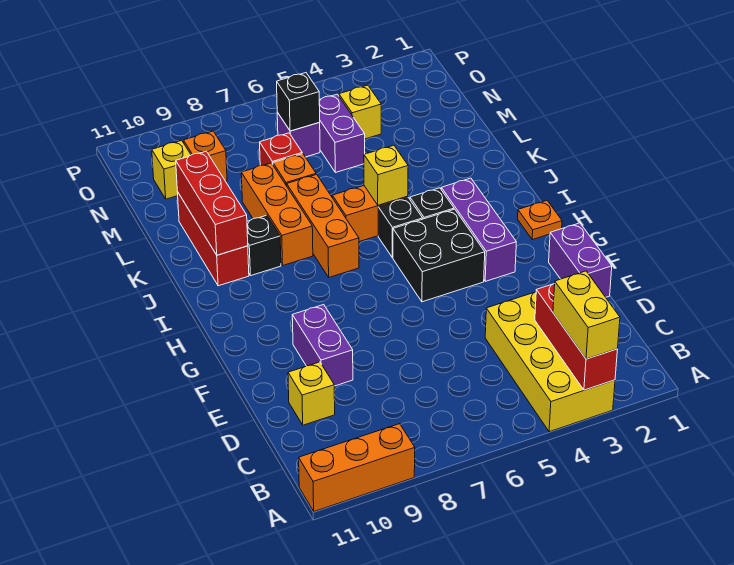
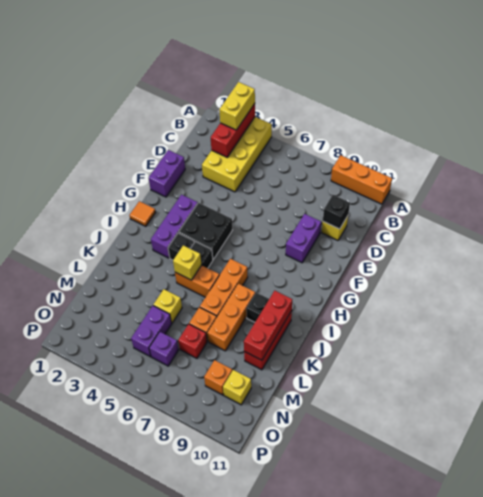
orange 1x1 plate [518,201,562,240] -> orange 1x1 tile [129,201,156,226]
yellow 1x1 brick [339,85,381,139] -> yellow 1x1 brick moved to [153,289,182,323]
black 1x1 brick [277,73,320,131] -> black 1x1 brick moved to [323,195,350,229]

